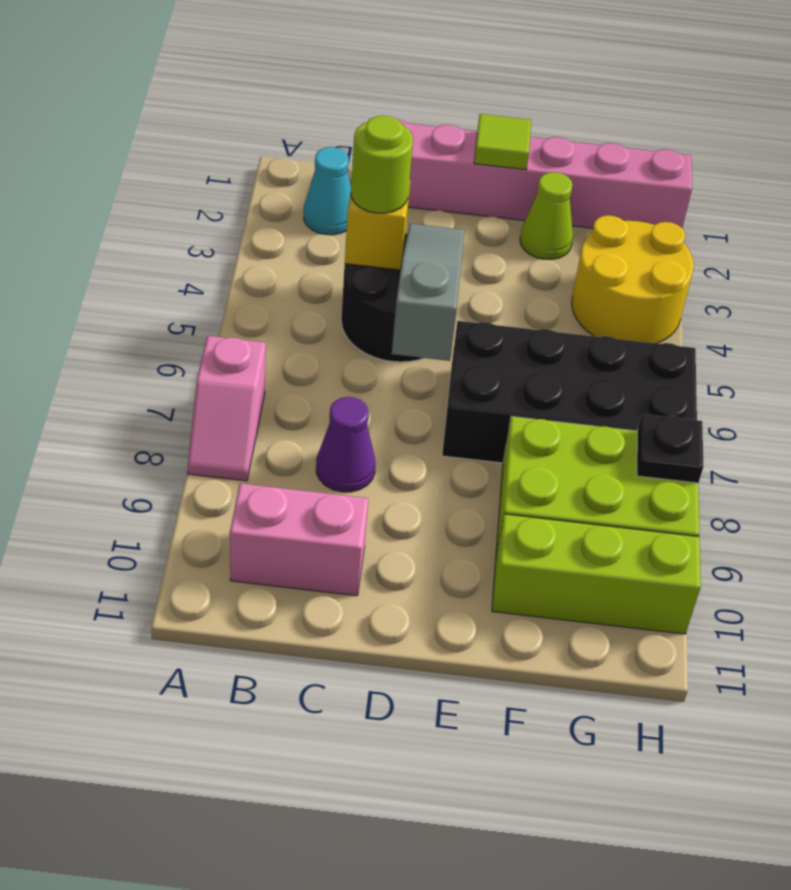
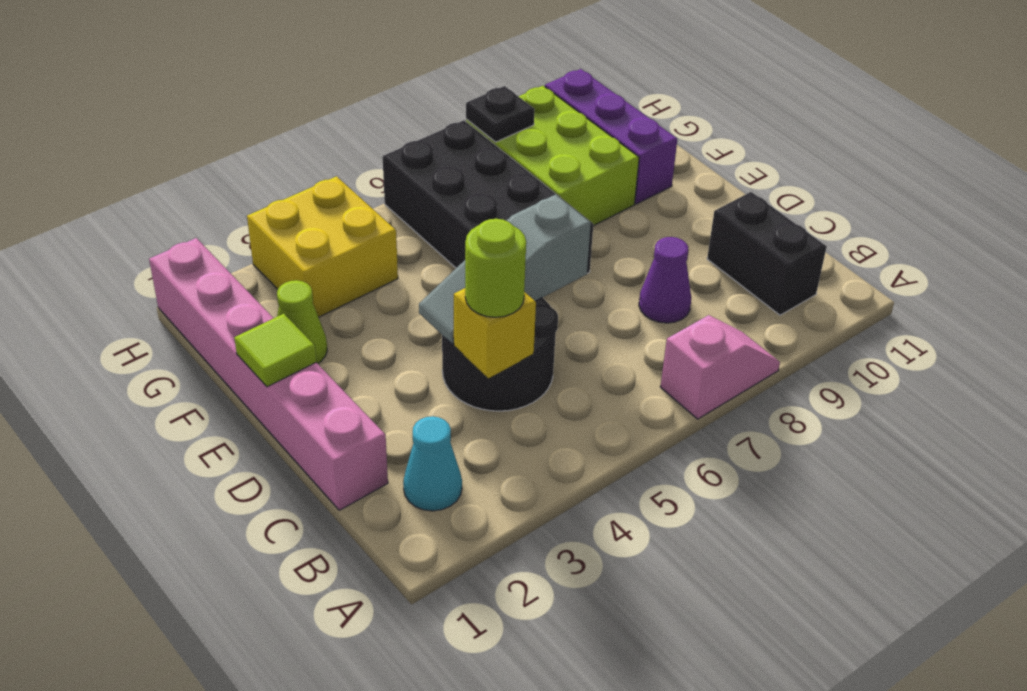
pink 1x2 brick [230,483,368,596] -> black 1x2 brick [707,192,827,315]
lime 1x3 brick [492,514,701,634] -> purple 1x3 brick [545,69,677,204]
yellow 2x2 round brick [572,215,694,344] -> yellow 2x2 brick [247,176,398,317]

